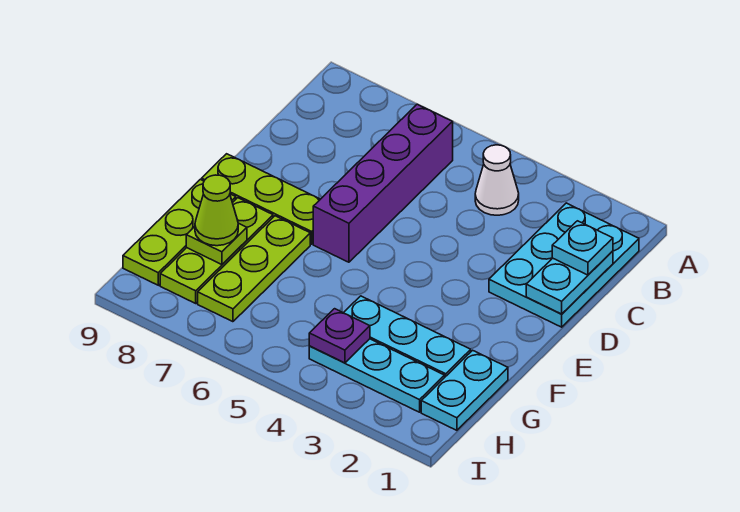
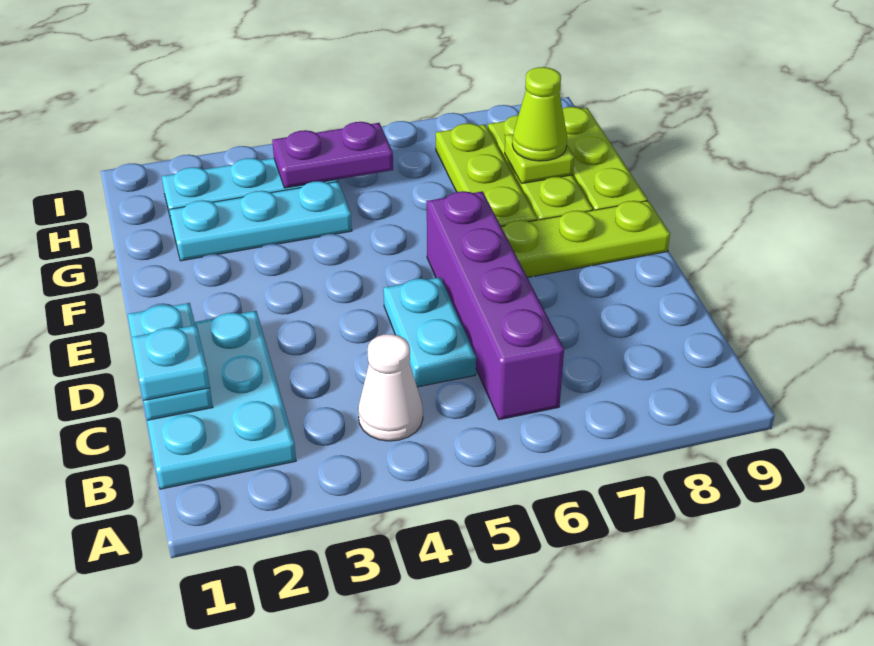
cyan 1x2 plate [421,350,508,430] -> cyan 1x2 plate moved to [383,277,476,387]
purple 1x1 plate [309,309,370,363] -> purple 1x2 plate [272,122,393,188]

